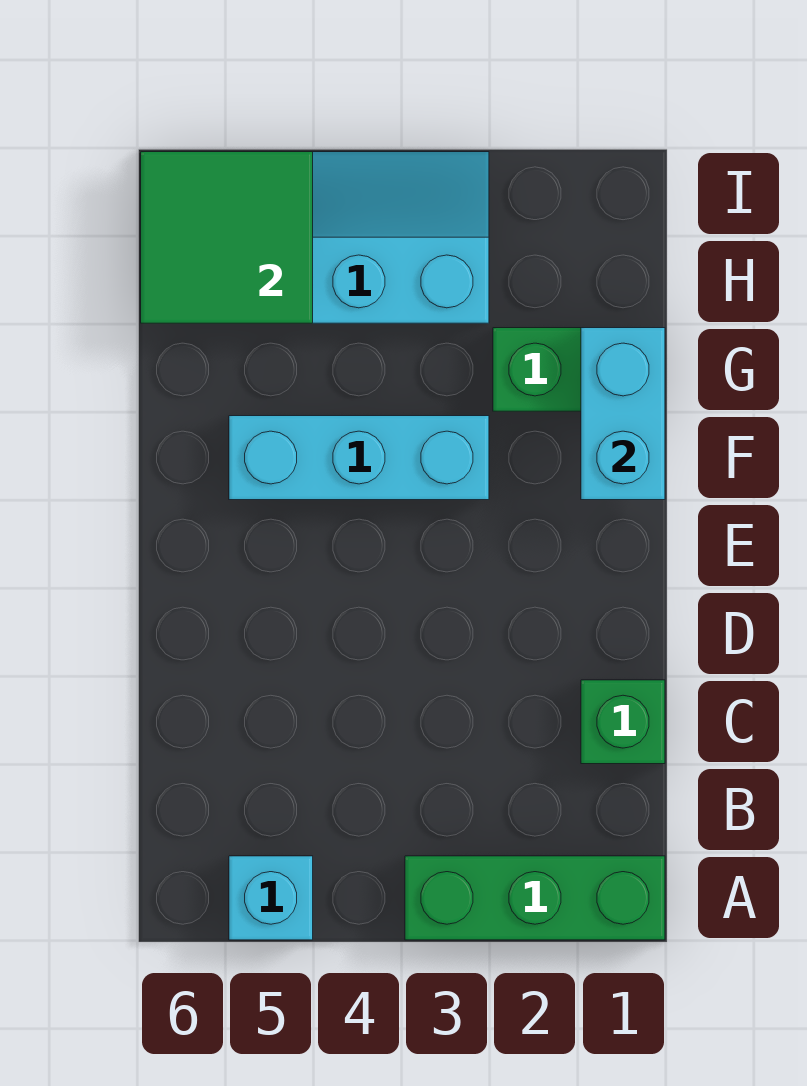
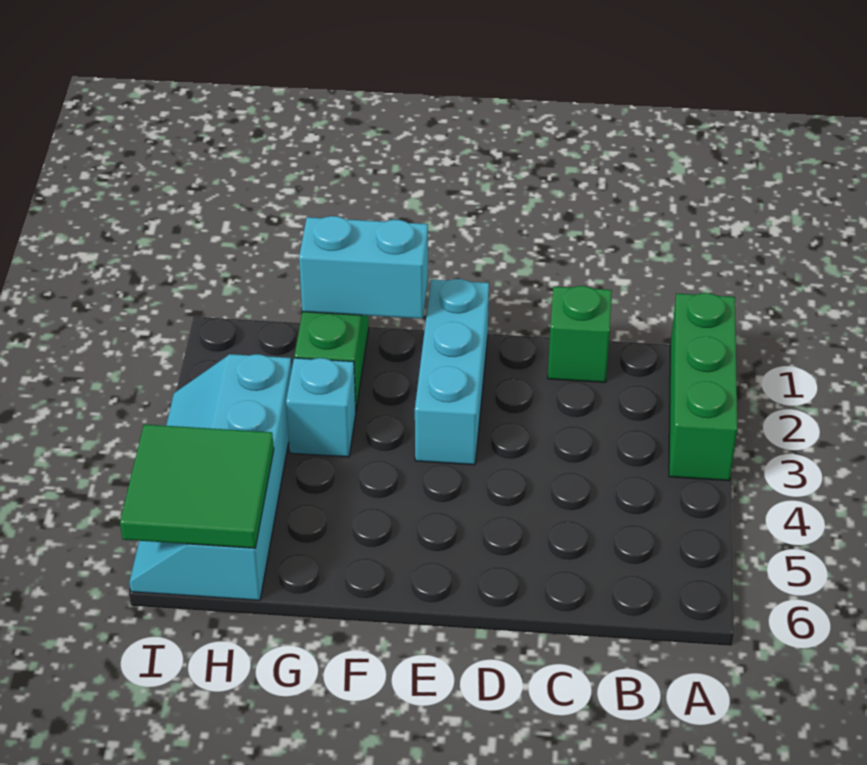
cyan 1x1 brick [229,856,313,940] -> cyan 1x1 brick moved to [286,358,356,457]
cyan 1x3 brick [229,416,489,500] -> cyan 1x3 brick moved to [415,279,489,465]

